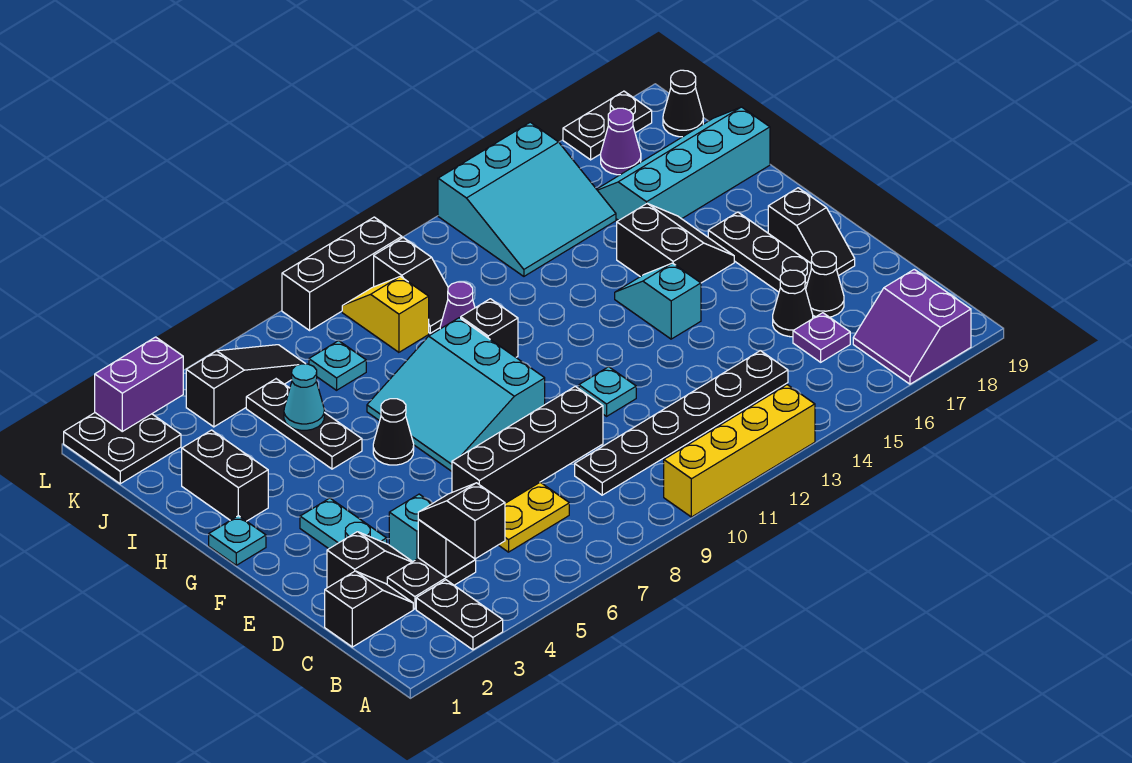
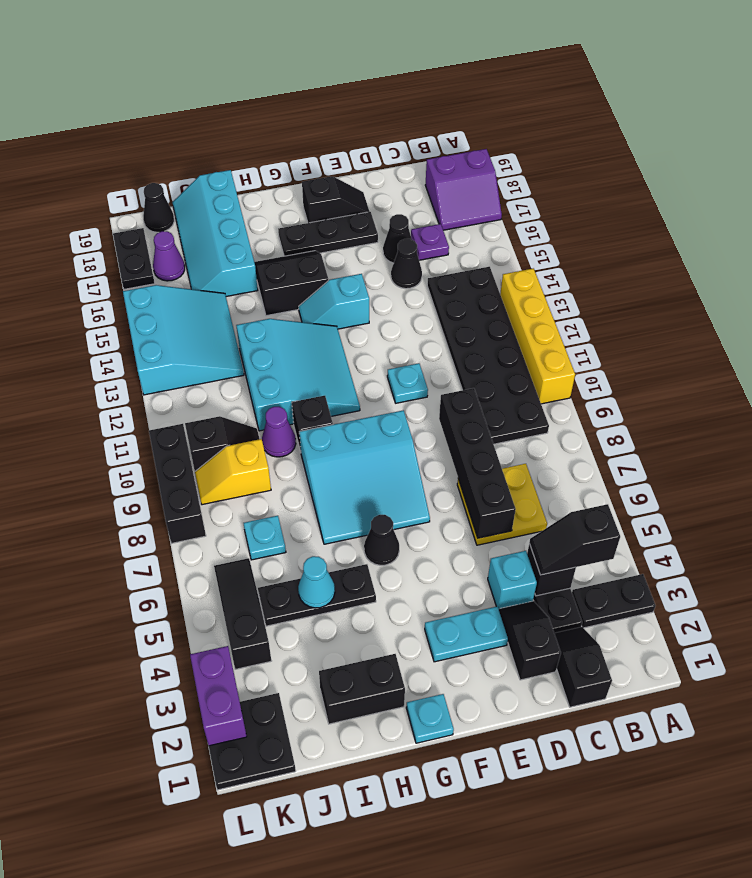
black 1x6 plate [575,351,788,495] -> black 2x6 plate [427,267,549,444]
black 1x1 cone [806,251,844,317] -> black 1x1 cone moved to [391,239,422,289]
none -> cyan 3x3 slope [236,319,360,431]

